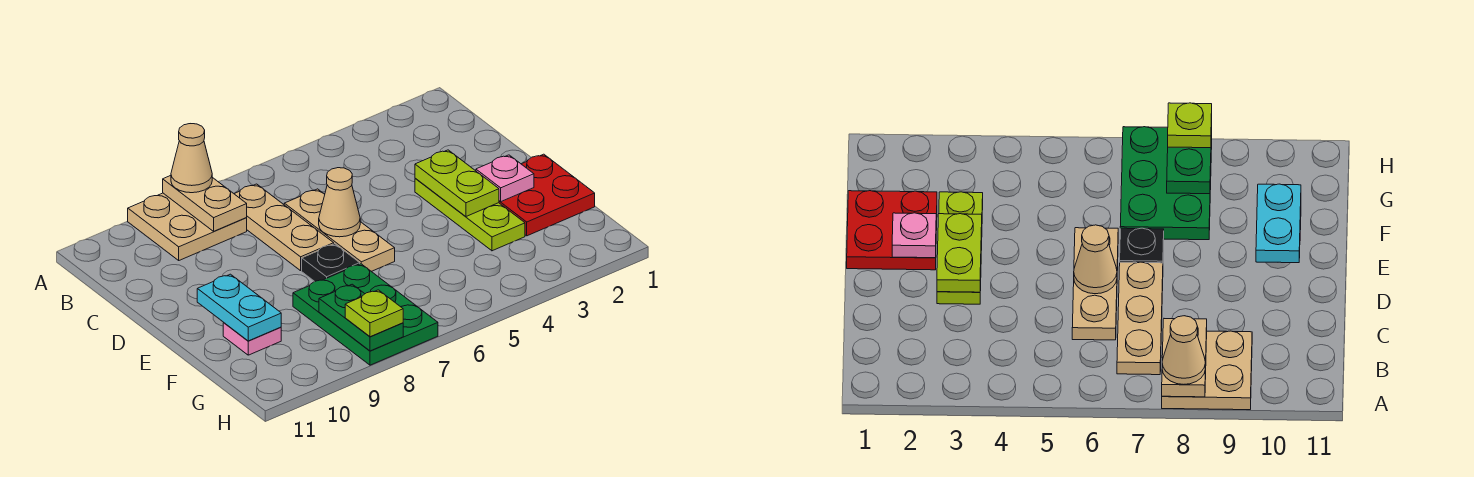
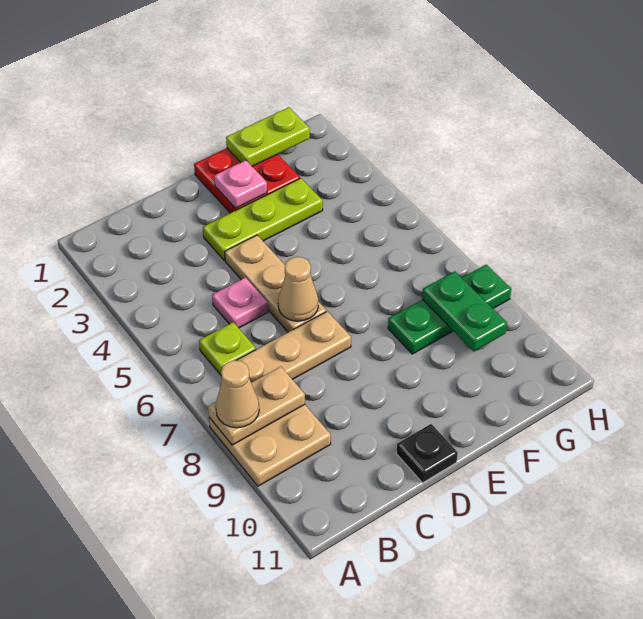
tan 1x3 plate [284,189,395,271] -> tan 1x3 plate turned to [225,235,326,332]
lime 1x2 plate [415,150,499,216] -> lime 1x2 plate moved to [226,107,310,166]
black 1x1 plate [302,244,360,281] -> black 1x1 plate moved to [396,424,458,483]
cyan 1x2 plate [197,274,281,341] -> none
green 2x3 plate [293,264,438,365] -> green 1x3 plate [388,265,511,354]
pink 1x1 plate [223,323,281,355] -> pink 1x1 plate moved to [212,278,268,328]
green 1x2 plate [319,284,403,351] -> green 1x2 plate turned to [422,271,507,351]
lime 1x1 plate [345,290,403,337] -> lime 1x1 plate moved to [199,322,256,375]

